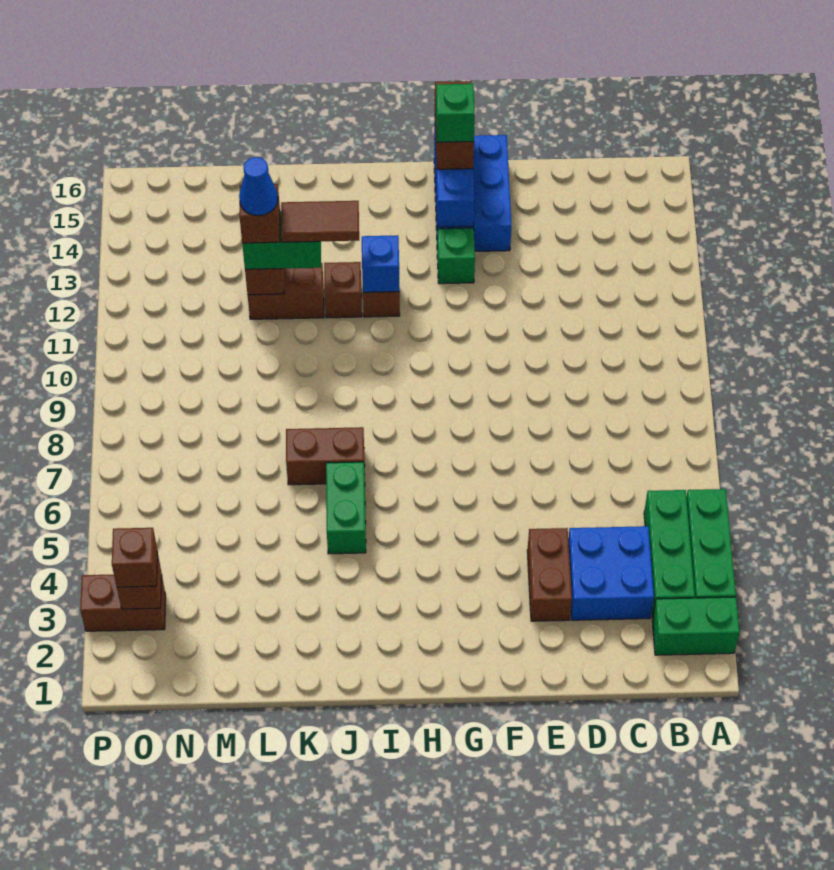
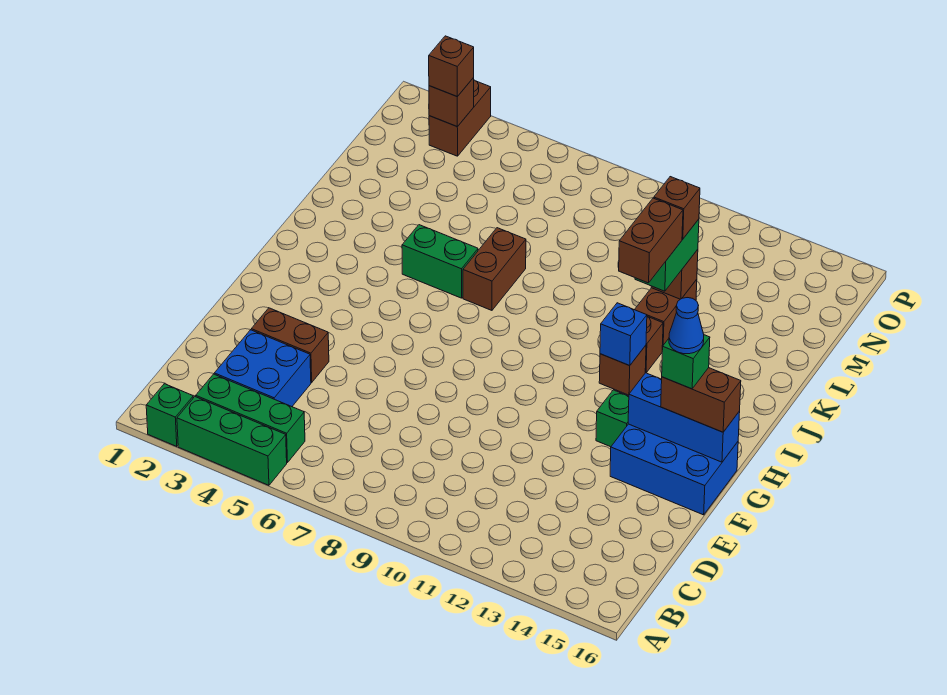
green 1x2 brick [652,597,739,655] -> green 1x1 brick [146,384,193,447]
brown 1x2 tile [281,201,359,242] -> brown 1x2 brick [618,198,683,283]
blue 1x1 cone [239,157,278,216] -> blue 1x1 cone moved to [669,298,704,354]

